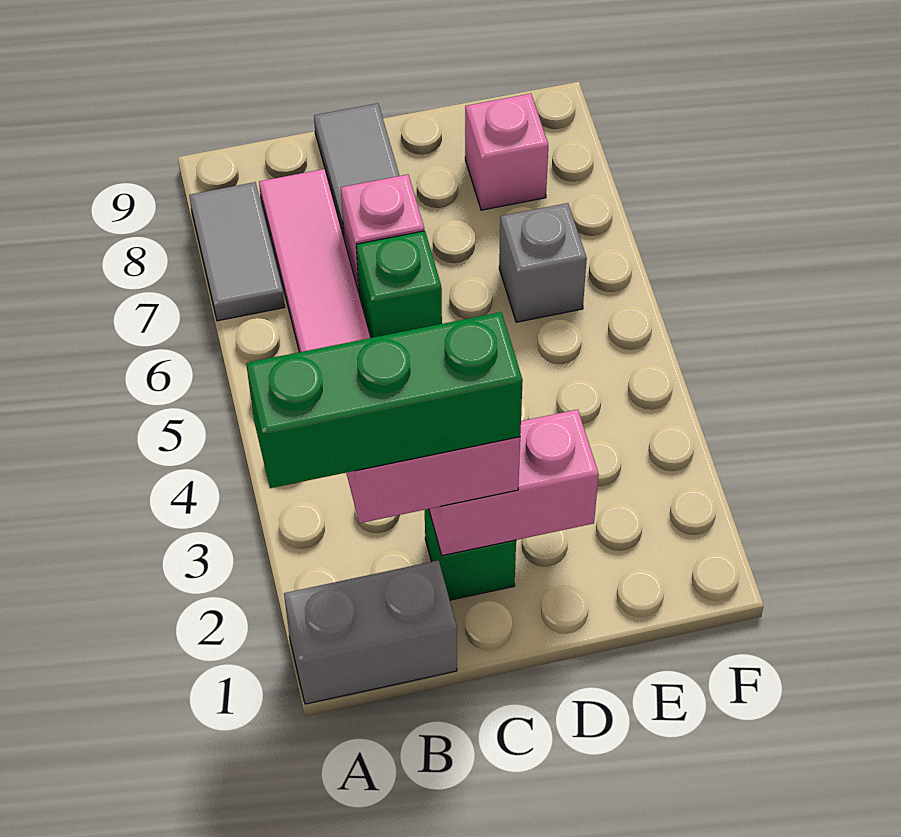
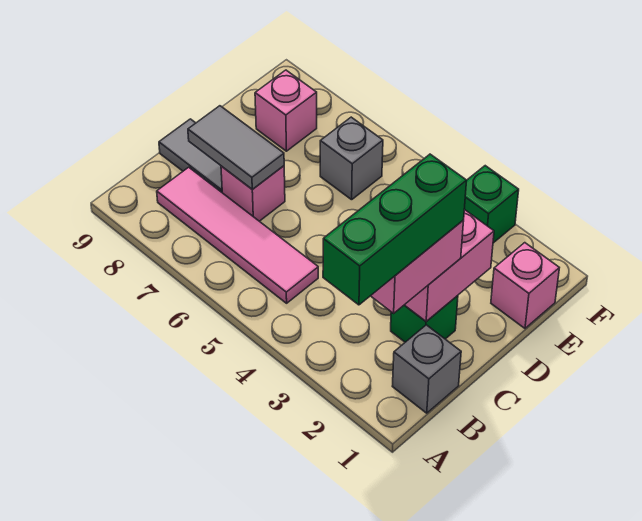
grey 1x2 brick [284,560,457,704] -> grey 1x1 brick [392,325,461,413]
grey 1x2 tile [189,182,285,321] -> grey 1x2 tile moved to [188,106,284,189]
green 1x1 brick [356,231,442,338] -> green 1x1 brick moved to [464,166,519,243]
none -> pink 1x1 brick [491,243,559,328]

